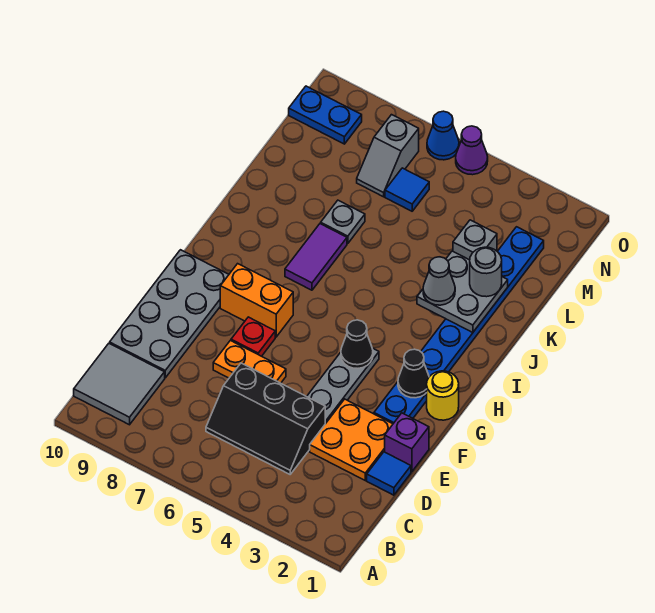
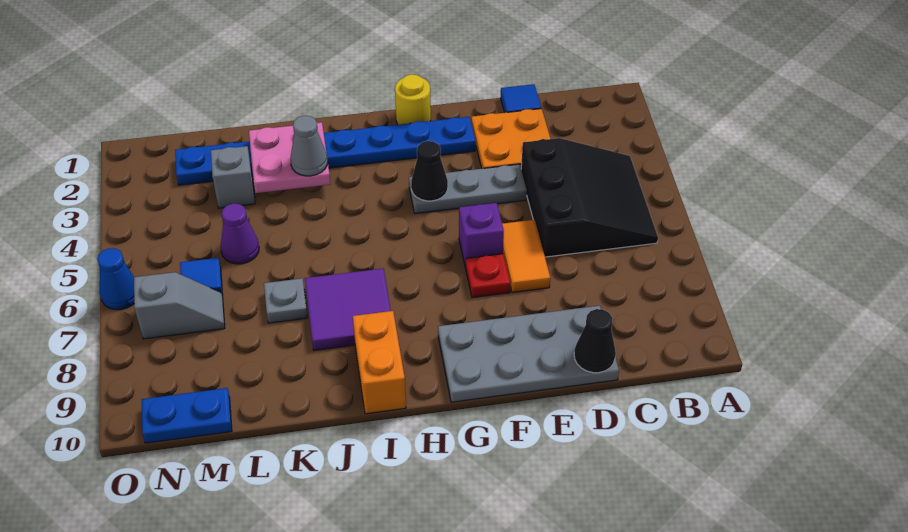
grey 2x2 tile [74,343,165,425] -> none
black 2x3 slope [206,363,325,474] -> black 3x3 slope [521,138,658,257]
purple 1x1 brick [385,413,429,472] -> purple 1x1 brick moved to [459,203,504,266]
orange 1x2 plate [213,340,286,383] -> orange 1x2 tile [502,220,550,292]
black 1x1 cone [398,349,429,398] -> black 1x1 cone moved to [574,309,616,373]
orange 1x2 brick [220,264,293,337] -> orange 1x2 brick moved to [353,311,406,414]
purple 1x2 tile [285,224,347,290] -> purple 2x2 tile [305,269,391,350]
grey 2x2 plate [417,251,508,333] -> pink 2x2 plate [249,122,330,193]
grey 1x1 round brick [470,247,502,297] -> none
blue 1x2 plate [289,86,362,144] -> blue 1x2 plate turned to [142,388,232,443]
purple 1x1 cone [456,126,488,175] -> purple 1x1 cone moved to [221,203,259,264]

